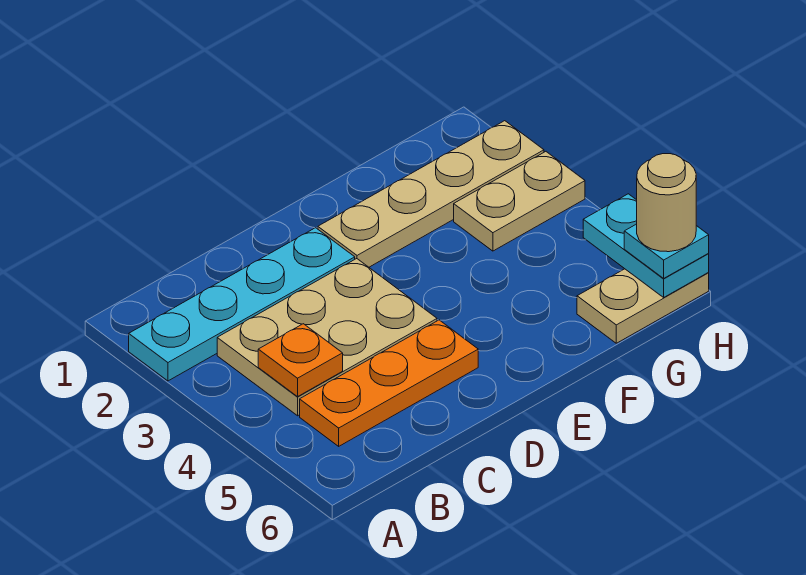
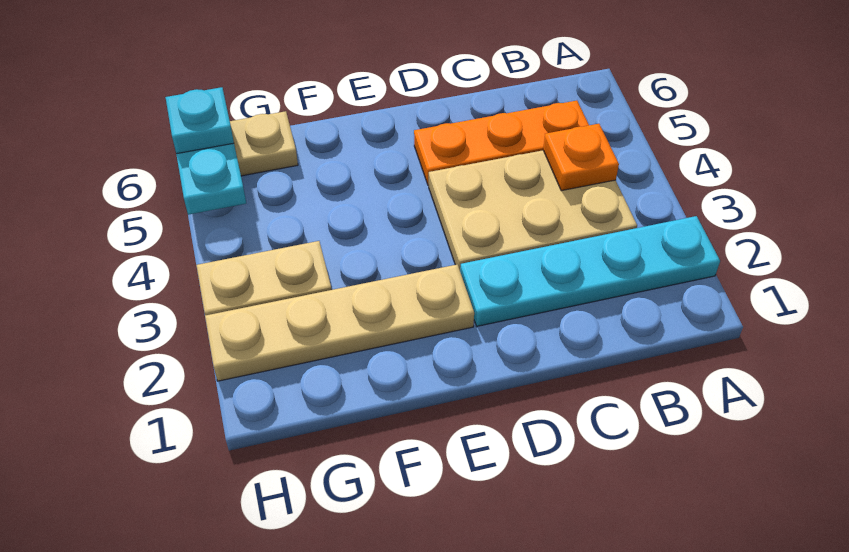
tan 1x1 round brick [637,154,696,252] -> none

